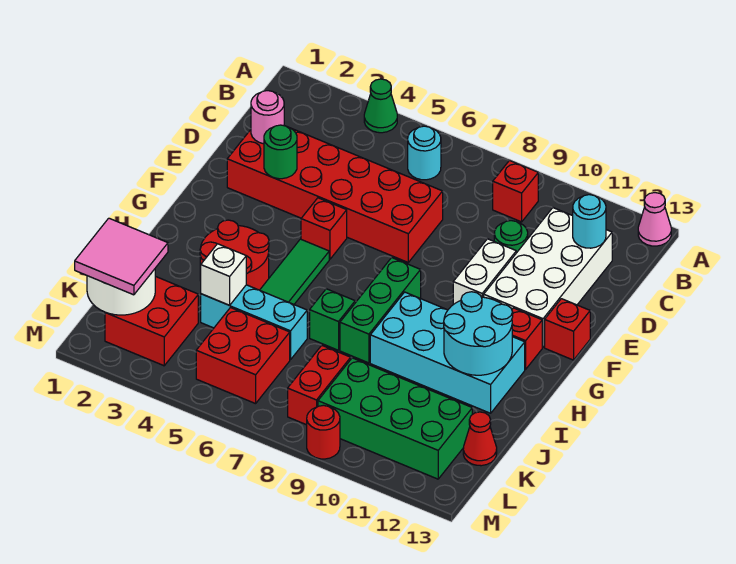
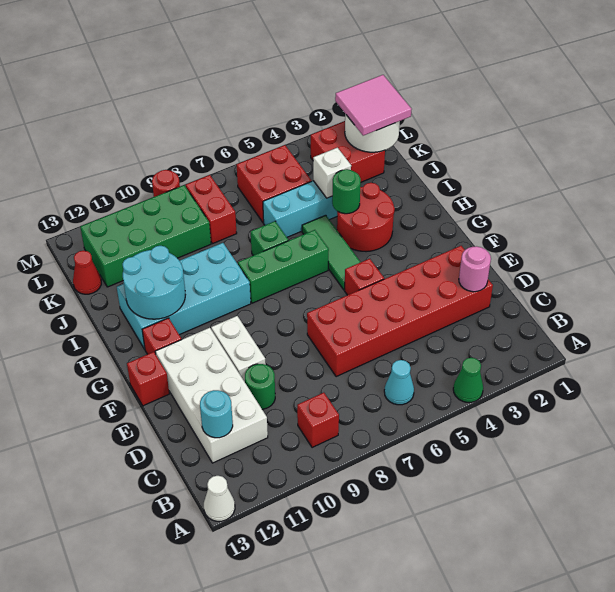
pink 1x1 cone [638,193,671,246] -> white 1x1 cone [204,476,235,521]
cyan 1x1 round brick [408,126,441,180] -> cyan 1x1 cone [384,360,414,405]
green 1x1 round brick [264,125,297,179] -> green 1x1 round brick moved to [332,169,361,214]
green 1x3 brick [340,258,421,363] -> green 1x3 brick turned to [238,230,329,303]

